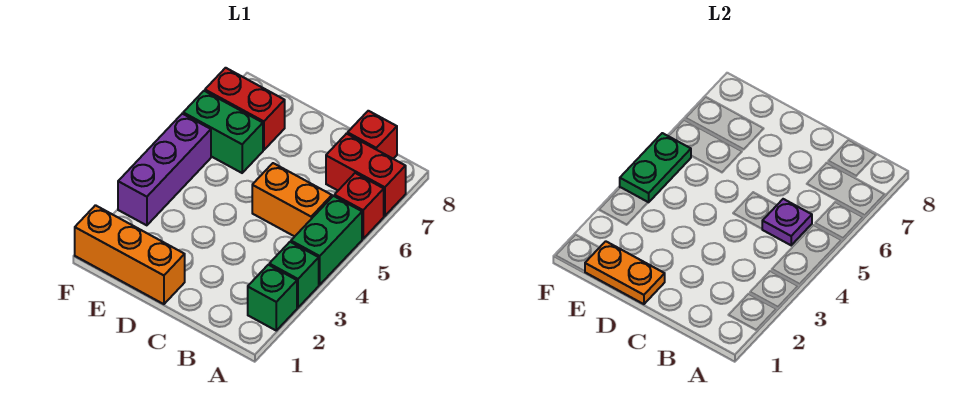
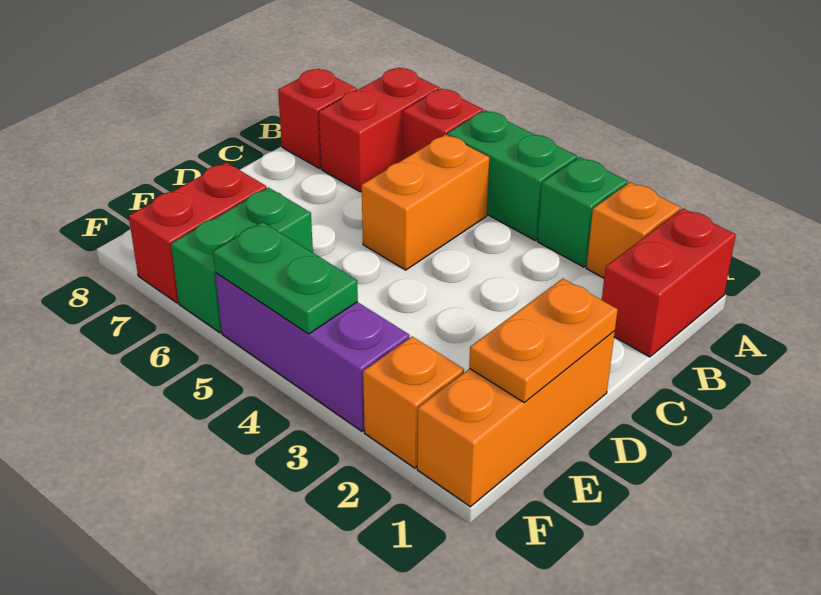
none -> red 1x2 brick [602,209,736,357]
green 1x1 brick [248,265,297,330] -> orange 1x1 brick [586,182,680,278]
purple 1x1 plate [762,199,812,245] -> none
none -> orange 1x1 brick [363,337,464,468]

